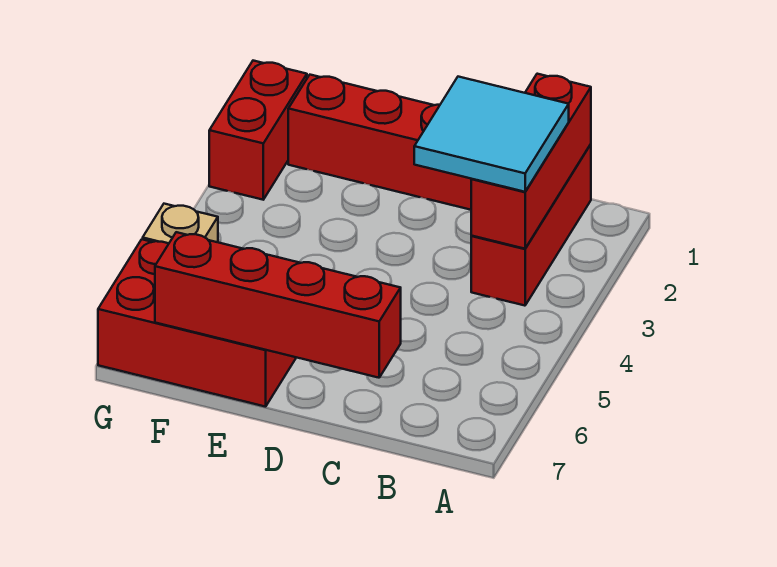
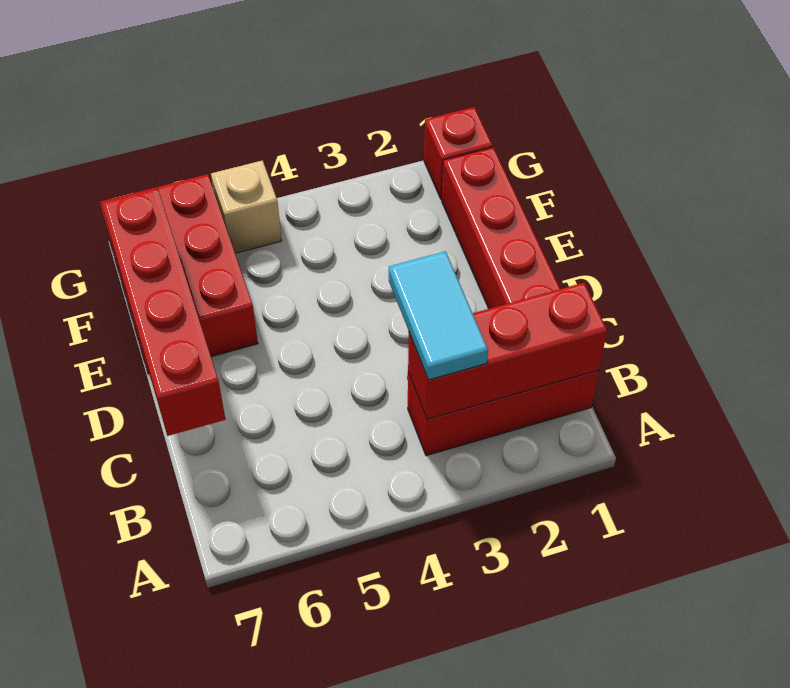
cyan 2x2 tile [414,77,569,192] -> cyan 1x2 tile [389,251,488,380]
red 1x2 brick [209,61,307,200] -> red 1x1 brick [424,107,493,199]

